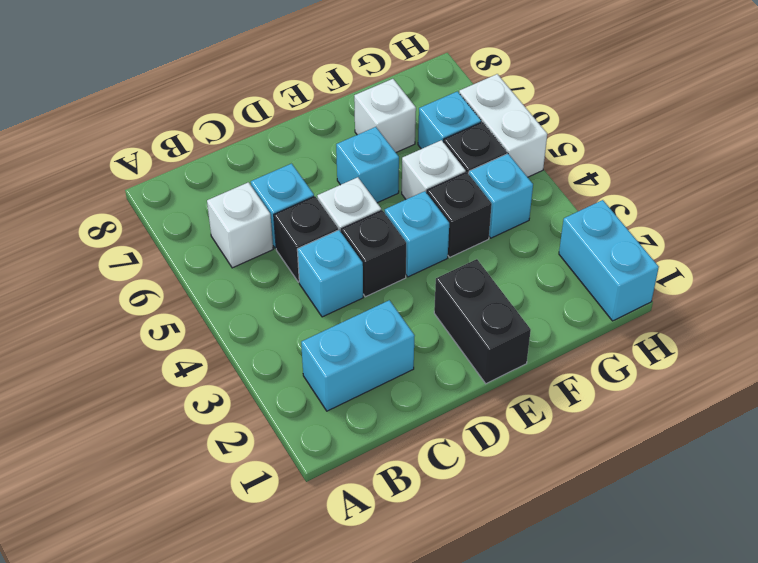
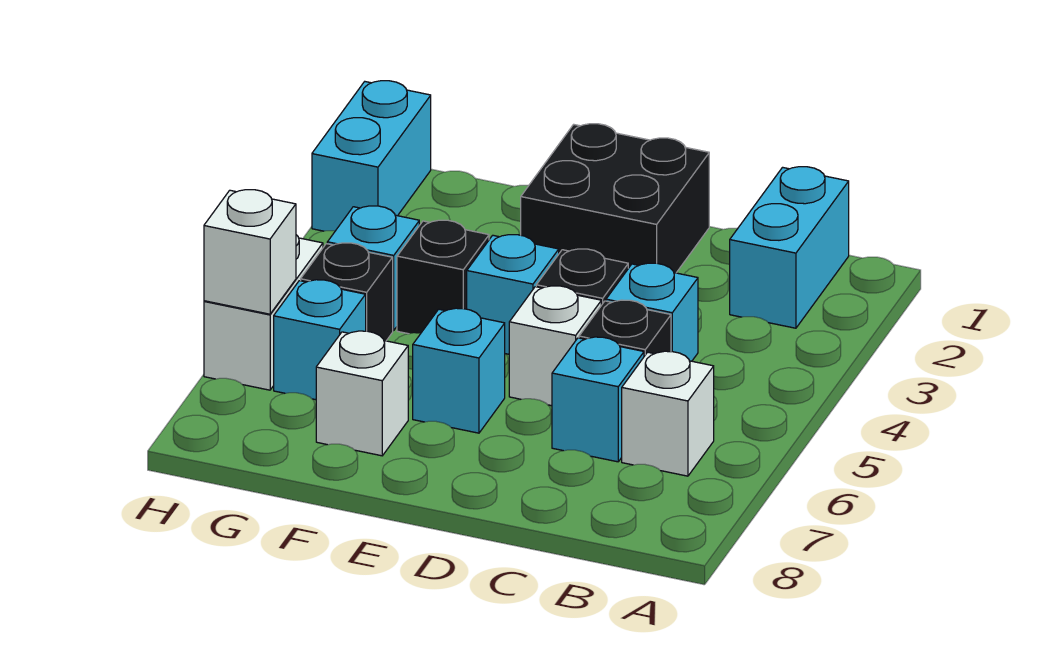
cyan 1x2 brick [301,300,415,411] -> cyan 1x2 brick turned to [730,167,849,328]
black 1x2 brick [434,259,531,384] -> black 2x2 brick [521,124,709,273]
white 1x1 brick [402,140,466,199] -> white 1x1 brick moved to [204,190,296,314]

